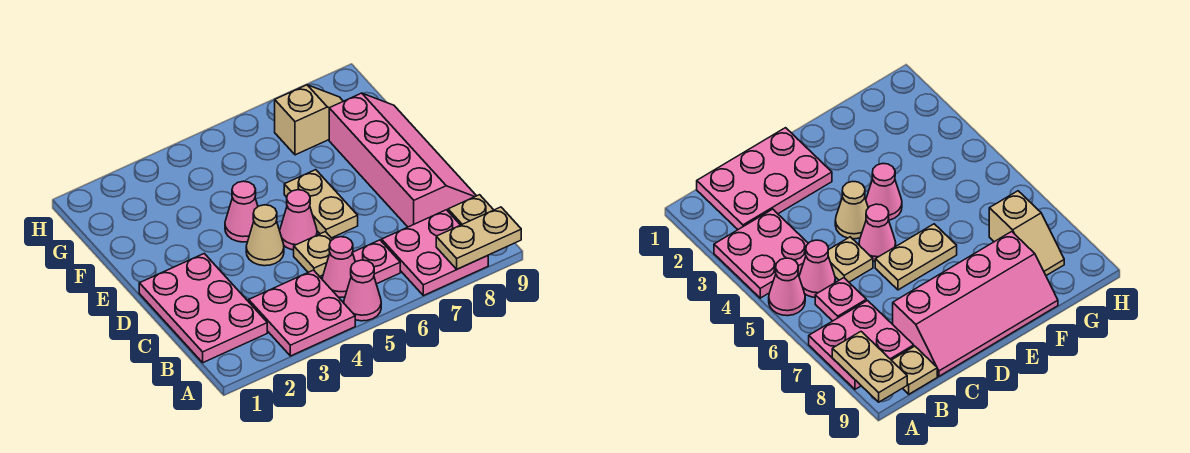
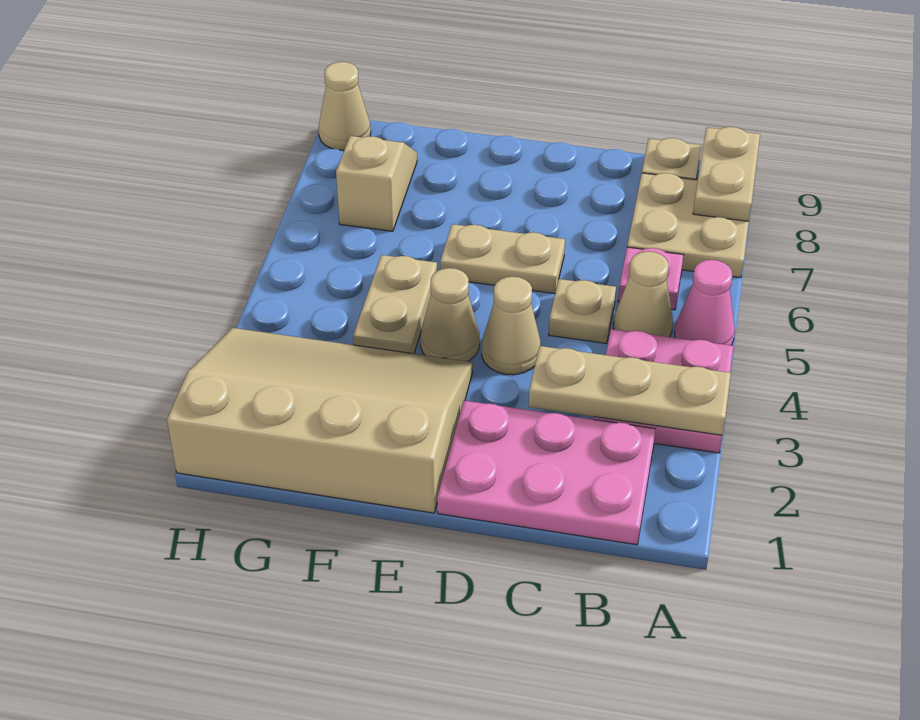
none -> tan 1x3 plate [529,346,731,435]
pink 2x2 plate [382,210,488,296] -> tan 2x2 plate [627,173,749,278]
pink 1x1 cone [322,237,355,297] -> tan 1x1 cone [614,251,673,337]
pink 2x4 slope [329,93,476,227] -> none
pink 1x1 cone [280,190,317,250] -> none
none -> tan 3x4 slope [167,328,473,513]
pink 1x1 cone [225,181,258,242] -> tan 1x1 cone [421,268,479,361]
none -> tan 1x2 plate [353,255,437,354]
none -> tan 1x1 cone [318,62,371,150]

